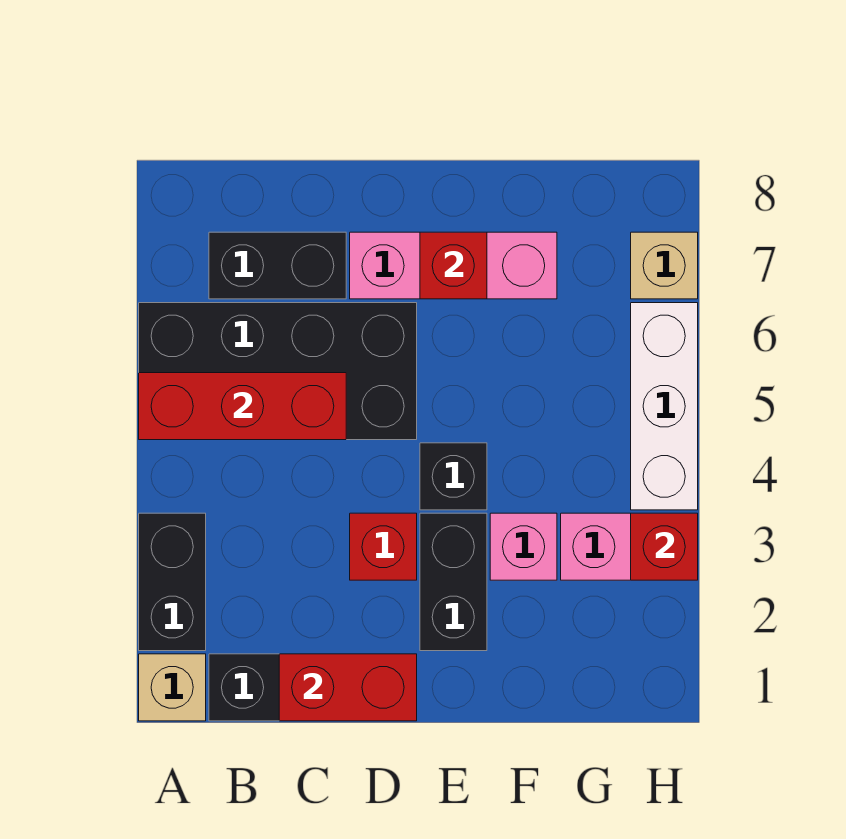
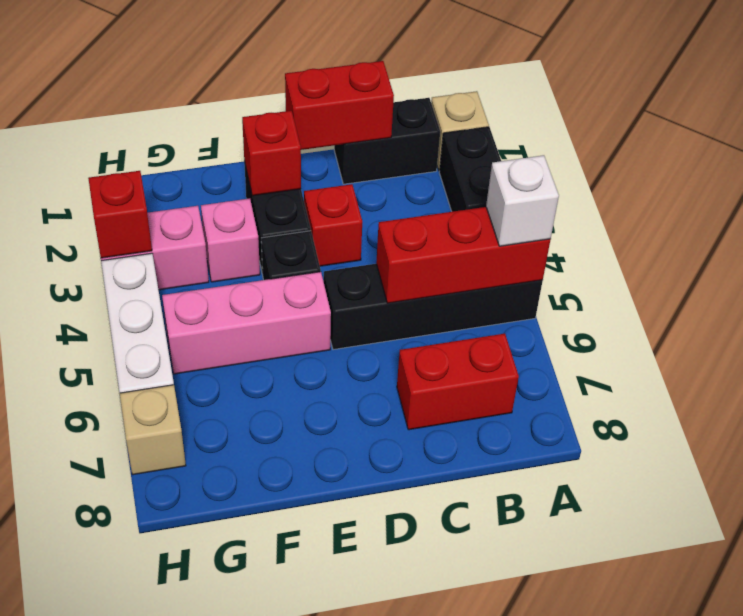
black 2x4 brick [139,303,417,440] -> black 1x4 brick [323,264,543,350]
none -> white 1x1 brick [486,155,559,246]
black 1x2 brick [209,232,346,299] -> red 1x2 brick [397,334,519,430]
pink 1x3 brick [350,232,557,299] -> pink 1x3 brick moved to [162,272,331,374]
red 1x1 brick [420,232,487,299] -> red 1x1 brick moved to [242,111,301,196]

